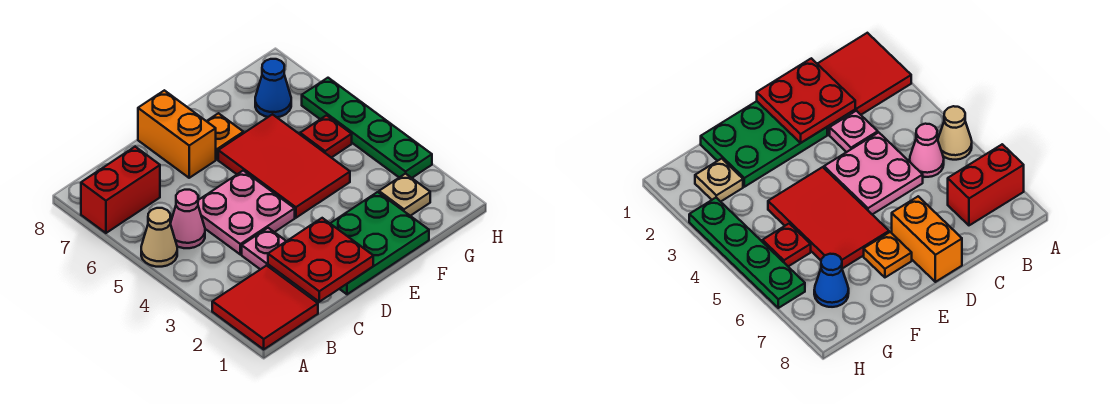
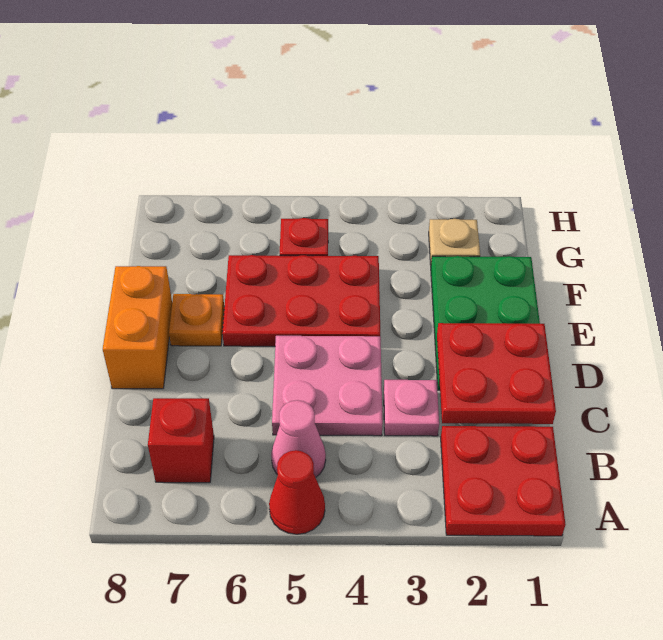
red 2x2 tile [212,265,318,349] -> red 2x2 plate [441,426,566,536]
tan 1x1 cone [141,208,177,267] -> red 1x1 cone [269,450,325,534]
red 1x2 brick [81,147,160,233] -> red 1x1 brick [148,398,214,483]
orange 1x2 brick [138,90,216,178] -> orange 1x2 brick turned to [103,266,172,389]
red 2x3 tile [218,114,350,218] -> red 2x3 plate [222,255,380,346]
blue 1x1 cone [255,59,291,117] -> none
green 1x4 plate [302,78,432,178] -> none

